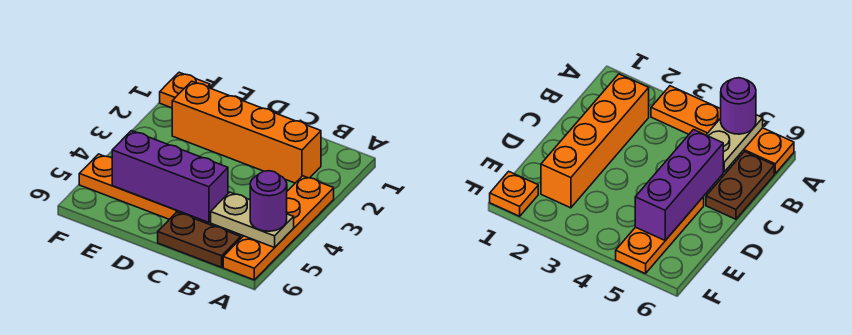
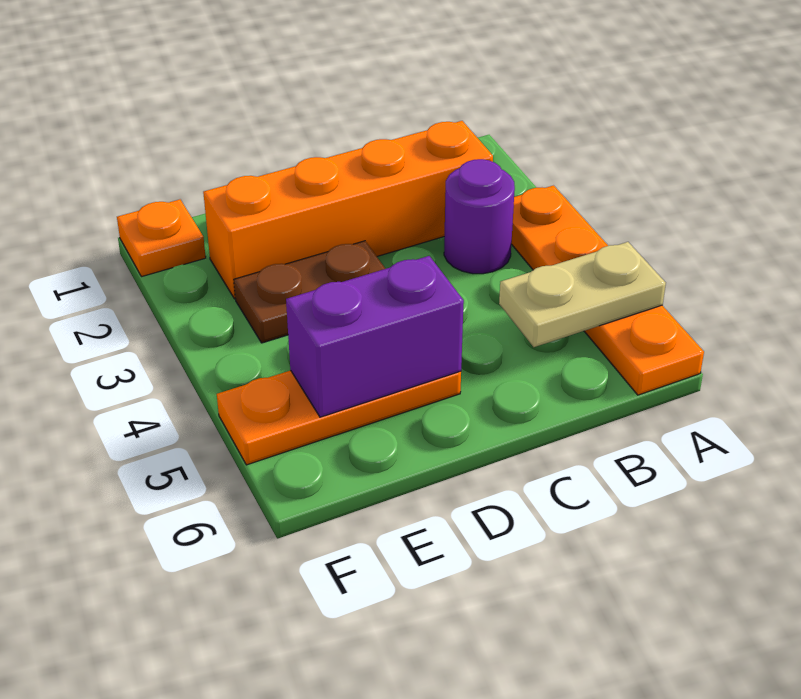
purple 1x1 round brick [250,171,287,231] -> purple 1x1 round brick moved to [444,159,515,274]
brown 1x2 plate [158,212,241,267] -> brown 1x2 plate moved to [234,241,385,343]
purple 1x3 brick [112,131,228,222] -> purple 1x2 brick [286,256,464,417]

